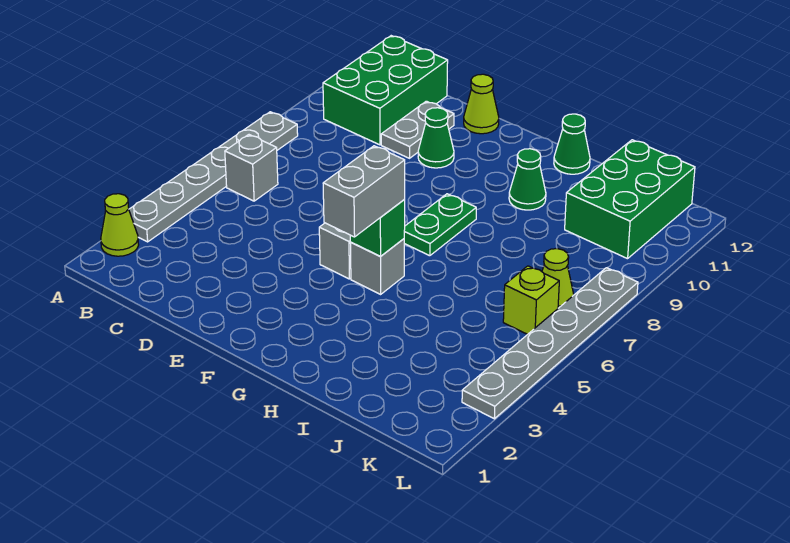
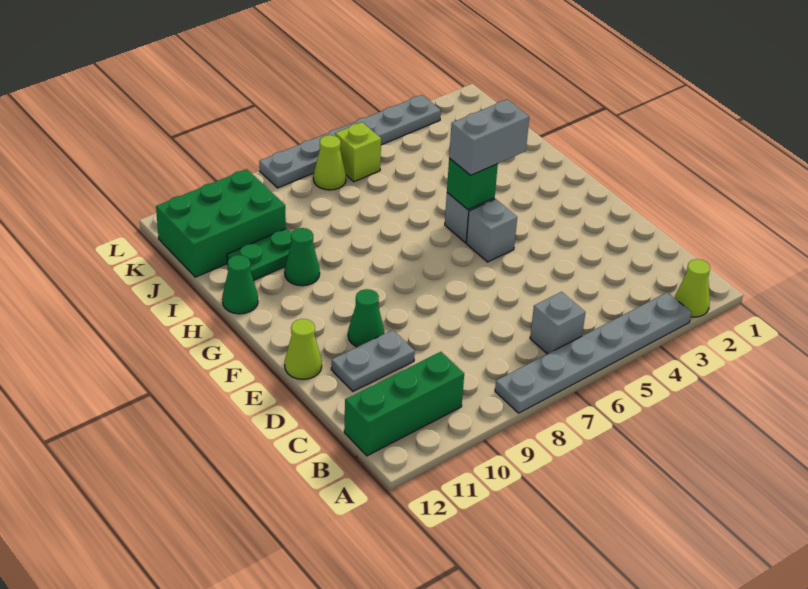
green 2x3 brick [323,36,448,145] -> green 1x3 brick [344,352,464,456]
green 1x2 plate [404,194,476,256] -> green 1x2 plate moved to [227,228,291,280]

